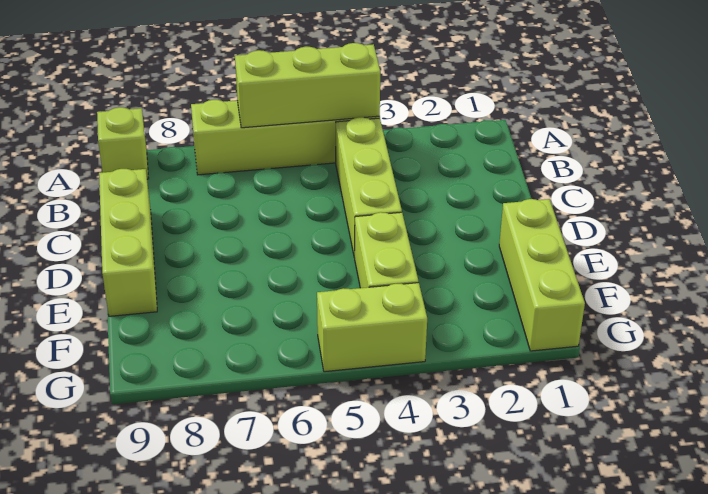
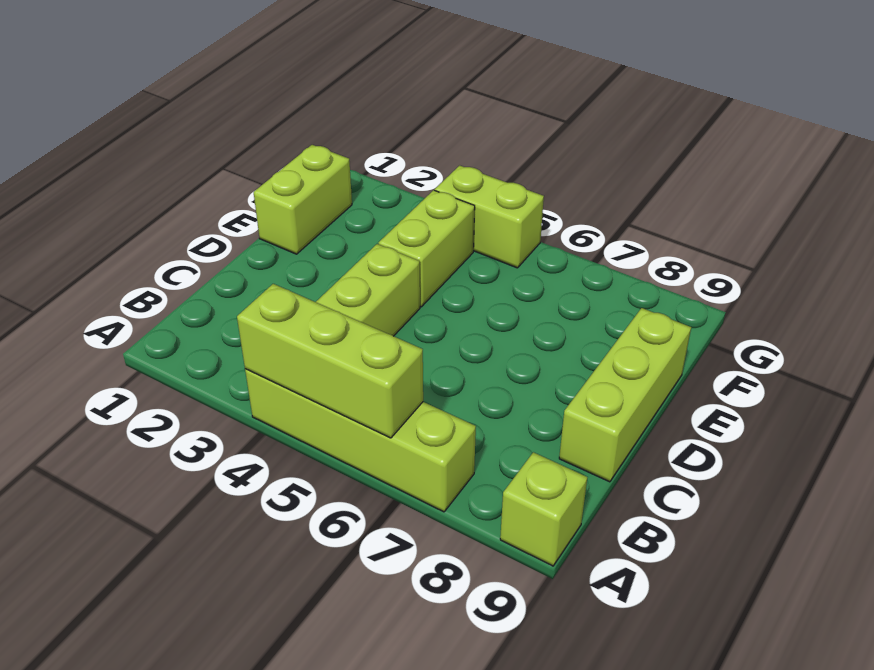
lime 1x3 brick [499,199,585,351] -> lime 1x2 brick [254,145,352,254]

